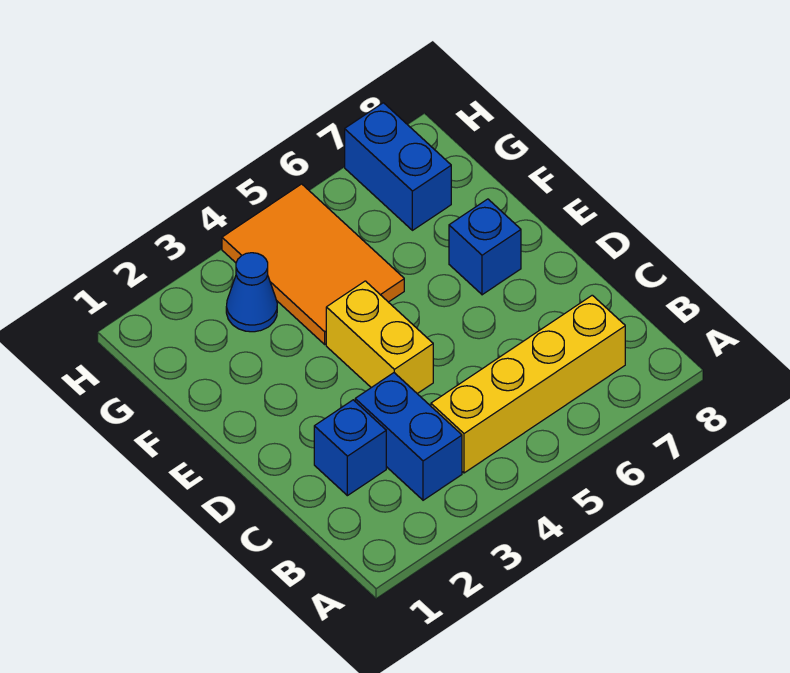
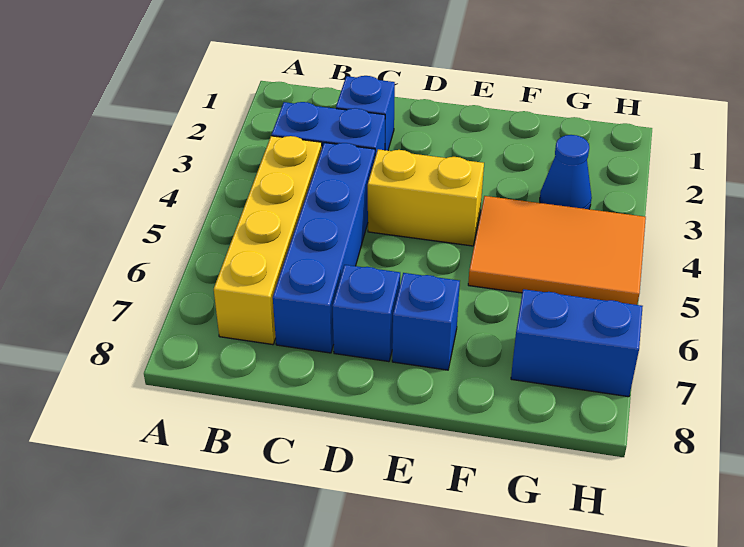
none -> blue 1x4 brick [273,143,375,353]
none -> blue 1x1 brick [332,265,400,362]

